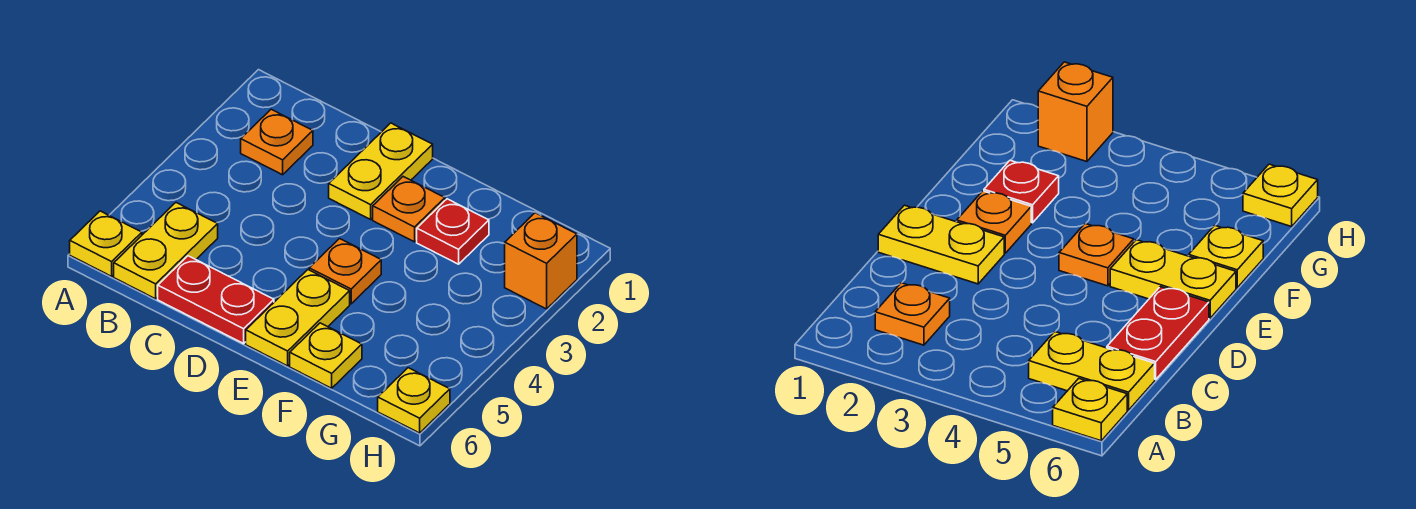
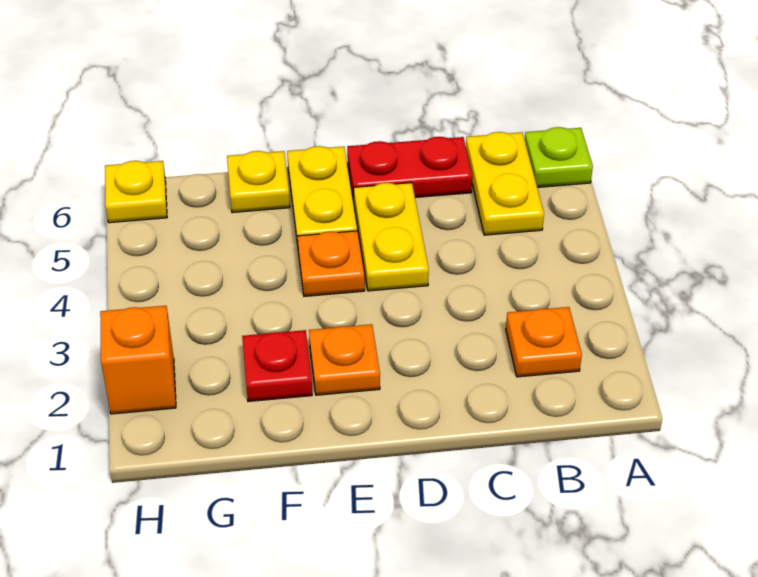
yellow 1x1 plate [70,211,142,276] -> lime 1x1 plate [525,127,593,187]
yellow 1x2 plate [329,123,433,219] -> yellow 1x2 plate moved to [354,183,429,291]

